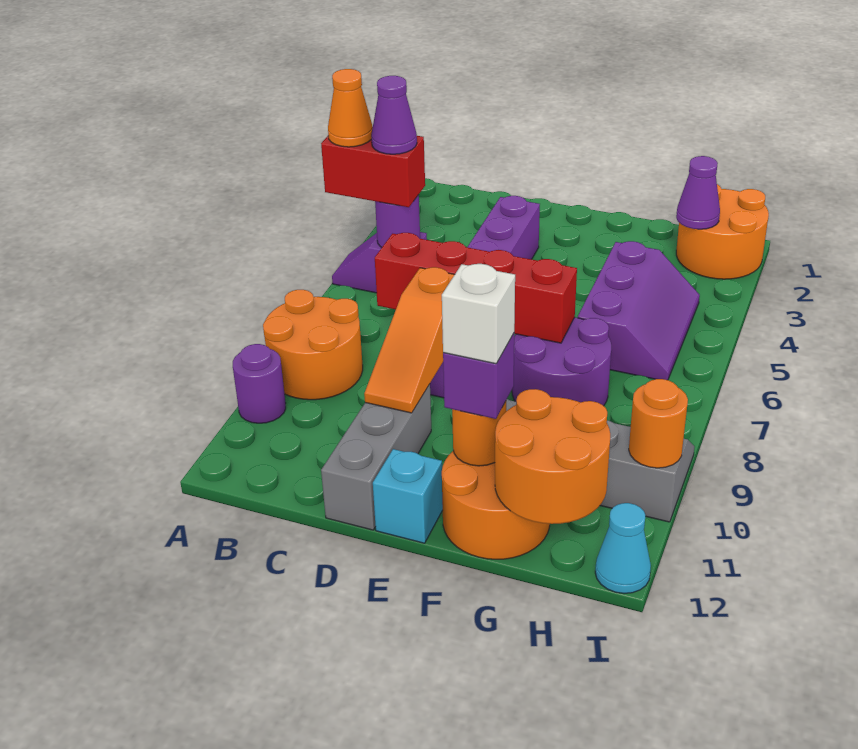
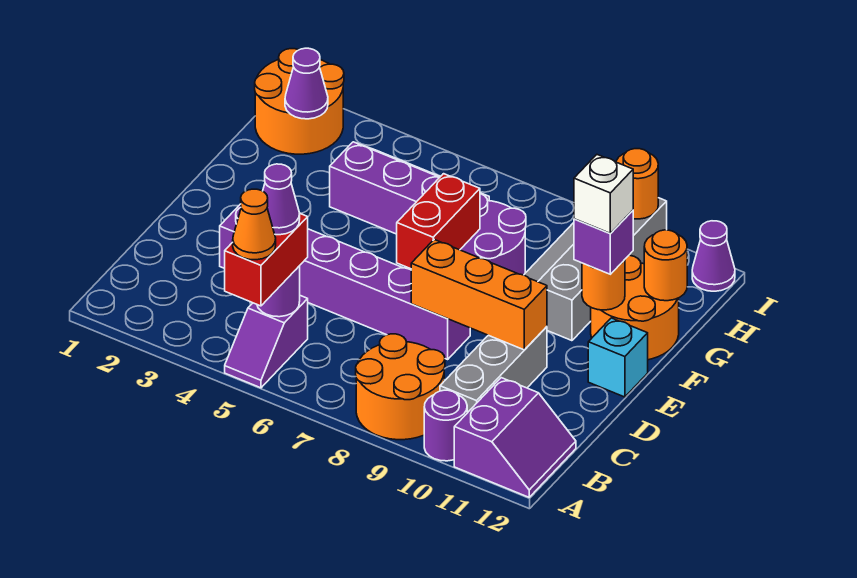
none -> purple 2x2 slope [454,378,576,497]
red 1x4 brick [375,233,577,343] -> red 1x2 brick [397,174,480,269]
orange 1x3 slope [364,267,455,413] -> orange 1x3 brick [411,240,547,350]
grey 1x3 brick [321,384,431,530] -> grey 1x3 brick turned to [440,327,547,413]
orange 2x2 round brick [495,389,610,524] -> orange 1x1 round brick [644,230,687,301]
cyan 1x1 cone [595,503,651,593] -> purple 1x1 cone [692,221,735,291]

